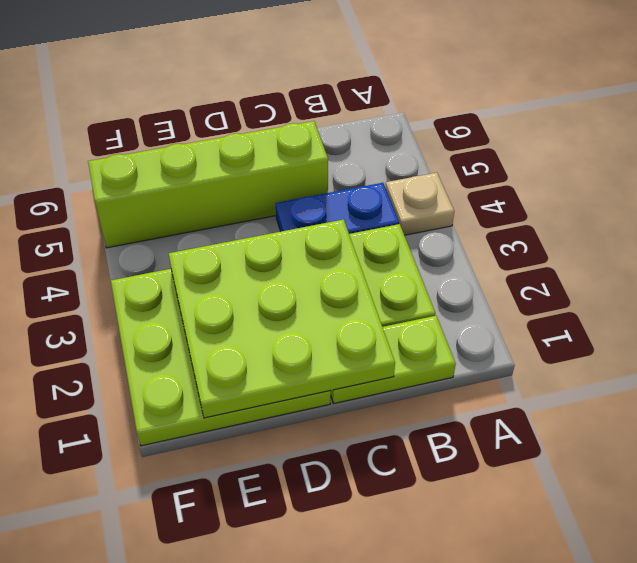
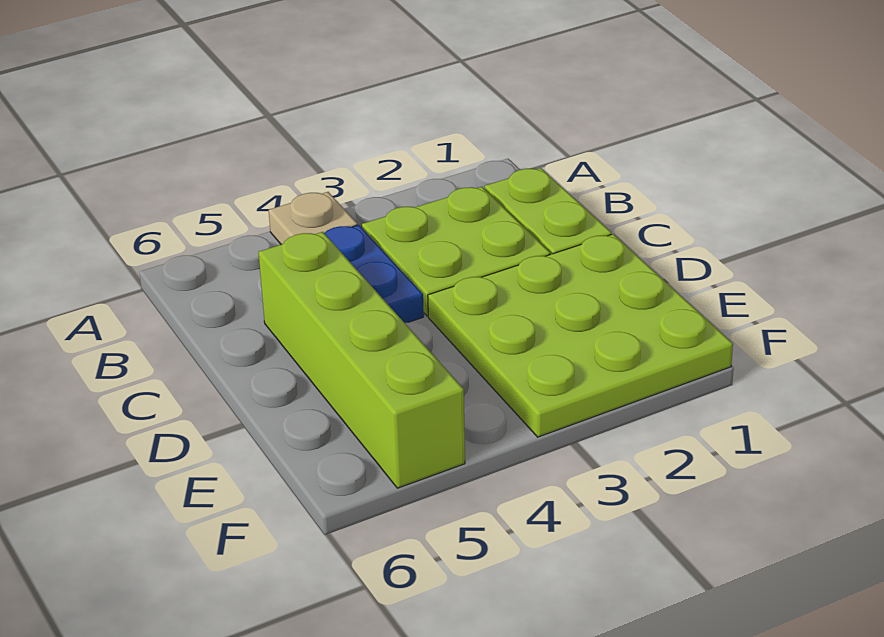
lime 3x3 plate [169,220,395,418] -> none

